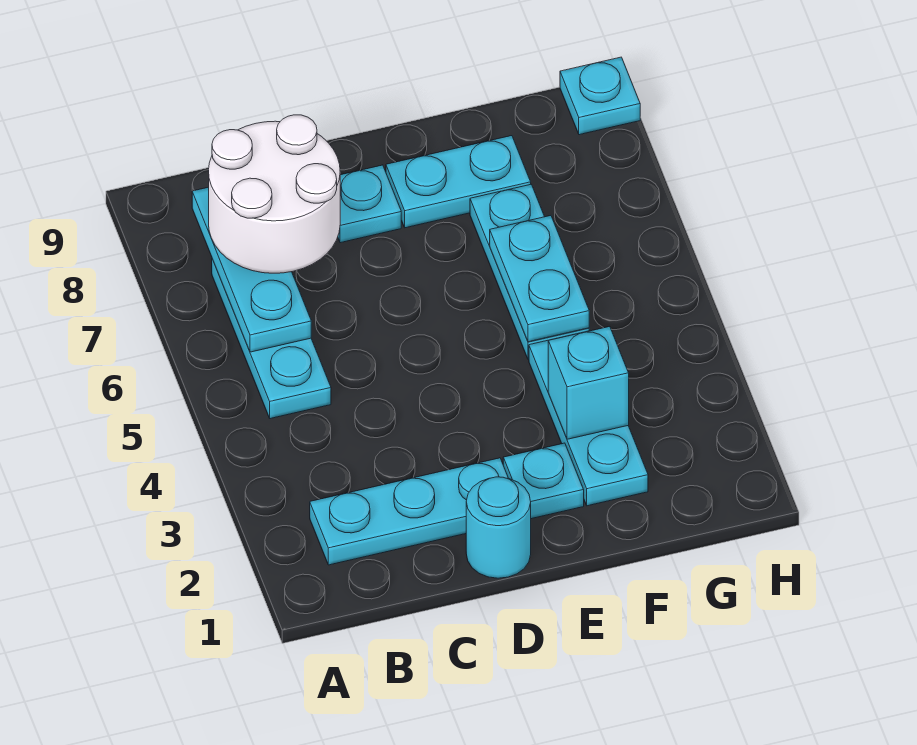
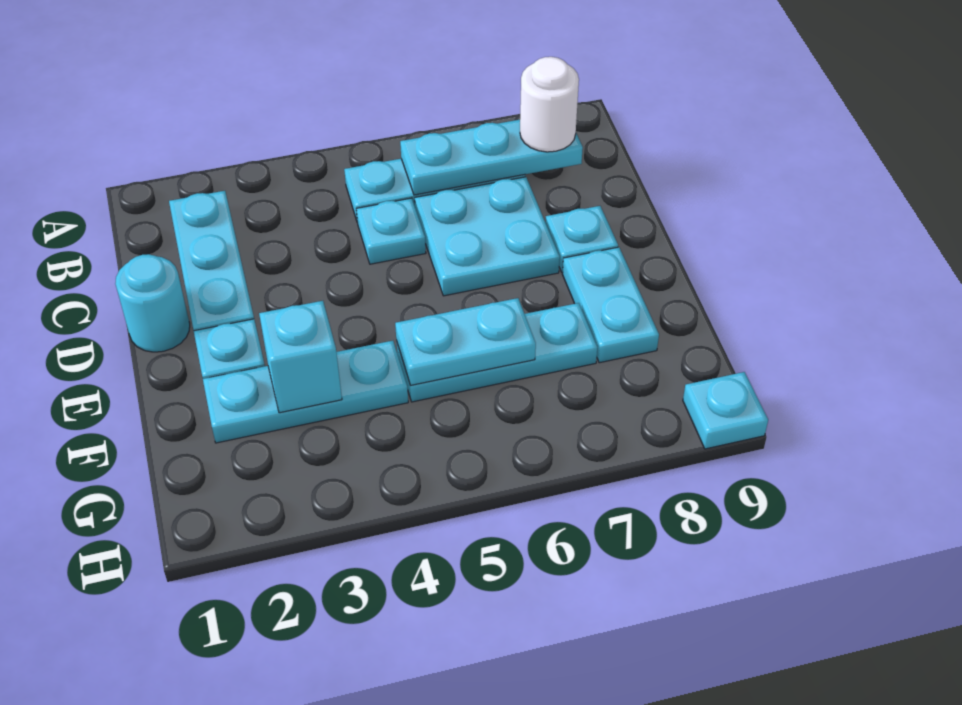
white 2x2 round brick [209,115,340,273] -> white 1x1 round brick [520,57,579,152]
none -> cyan 1x1 plate [356,198,426,264]
none -> cyan 2x2 plate [415,177,560,296]

